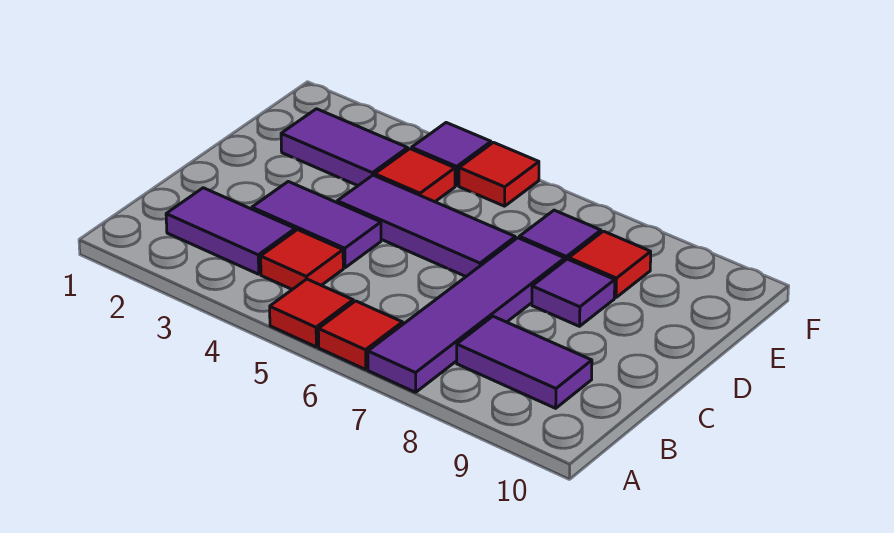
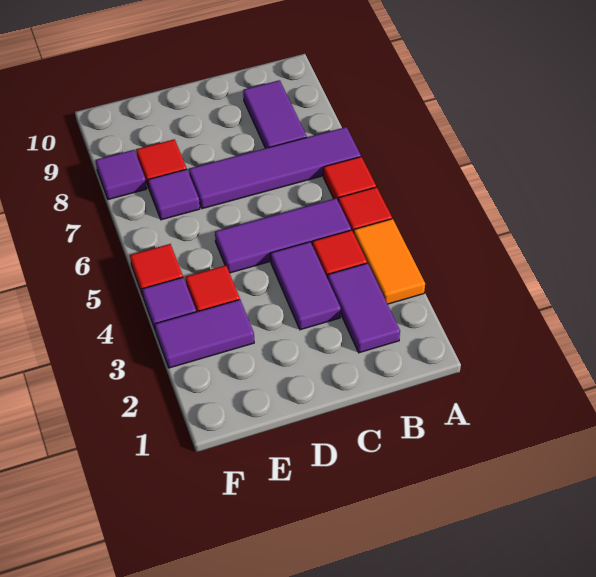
none -> orange 1x2 tile [354,219,425,304]
purple 1x3 tile [337,175,515,276] -> purple 1x3 tile turned to [215,198,351,273]
purple 1x1 tile [532,259,615,326] -> purple 1x1 tile moved to [96,150,147,199]
purple 1x2 tile [281,109,408,186] -> purple 1x2 tile turned to [155,300,254,368]

